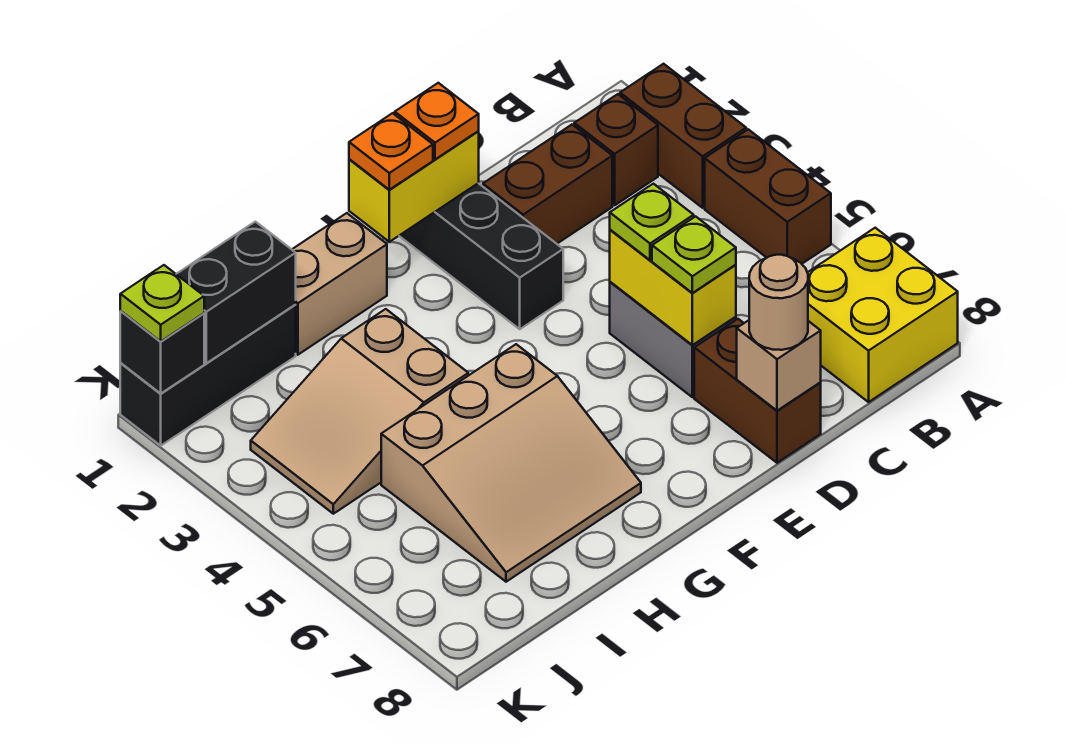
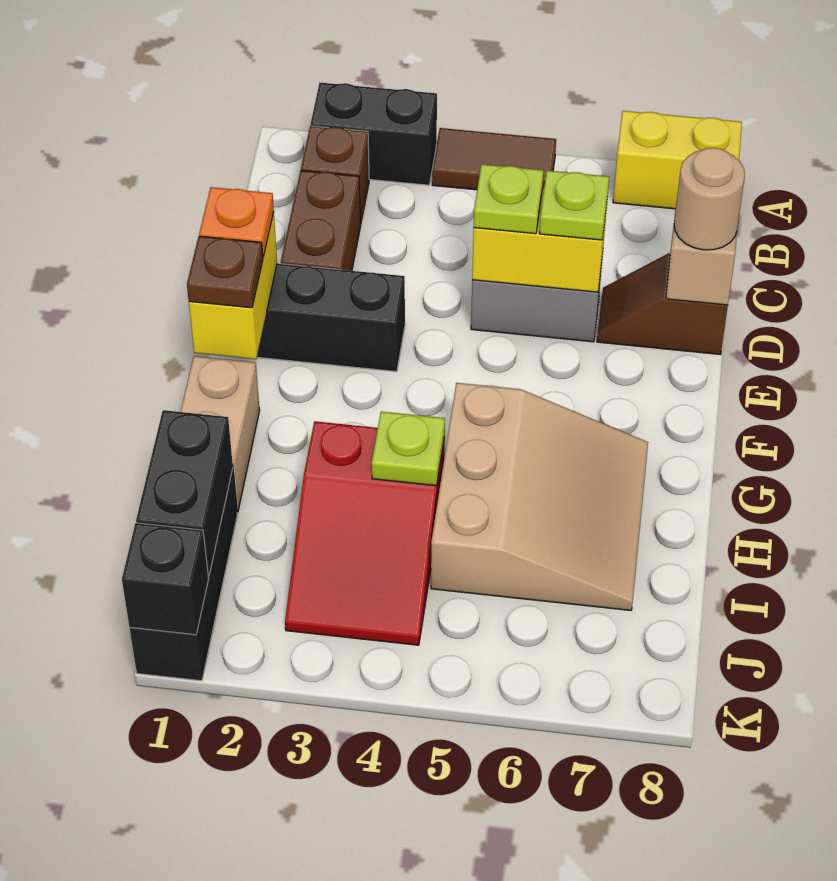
brown 1x2 brick [620,64,746,208] -> black 1x2 brick [311,83,437,185]
brown 1x2 brick [705,129,831,264] -> brown 1x2 tile [432,128,556,190]
yellow 2x2 brick [807,228,958,402] -> yellow 1x2 brick [613,111,742,209]
brown 1x2 brick [694,319,821,463] -> brown 1x2 slope [597,253,728,354]
orange 1x1 plate [349,113,433,190] -> brown 1x1 plate [187,236,263,308]
tan 2x3 slope [251,309,468,514] -> red 2x3 slope [285,421,445,645]
lime 1x1 plate [120,265,204,342] -> lime 1x1 plate moved to [372,412,445,486]

